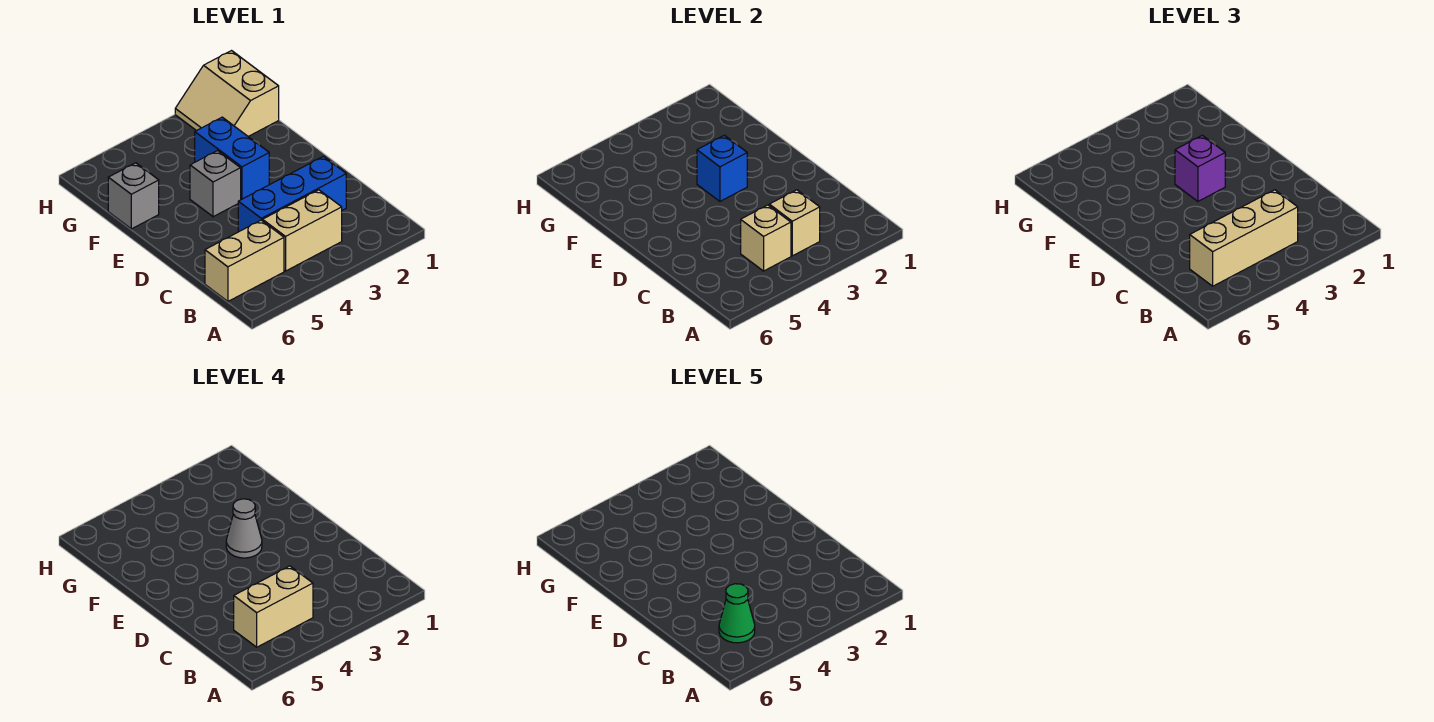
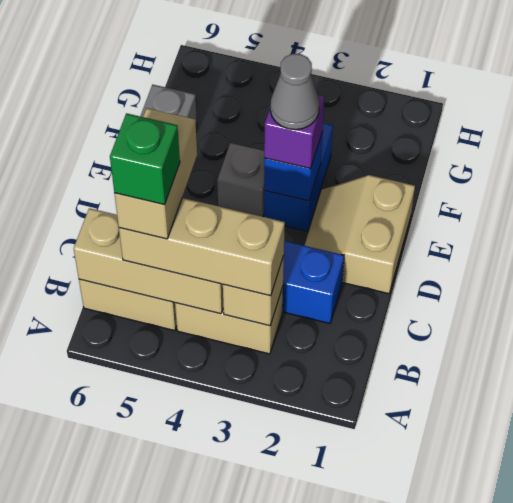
tan 1x1 brick [741,205,791,271] -> tan 1x3 brick [74,208,223,314]
tan 1x2 brick [234,566,313,647] -> tan 1x2 brick turned to [114,108,197,239]
green 1x1 cone [719,584,755,643] -> green 1x1 brick [110,113,180,205]
tan 2x2 slope [175,51,279,136] -> tan 2x2 slope moved to [304,175,415,294]

